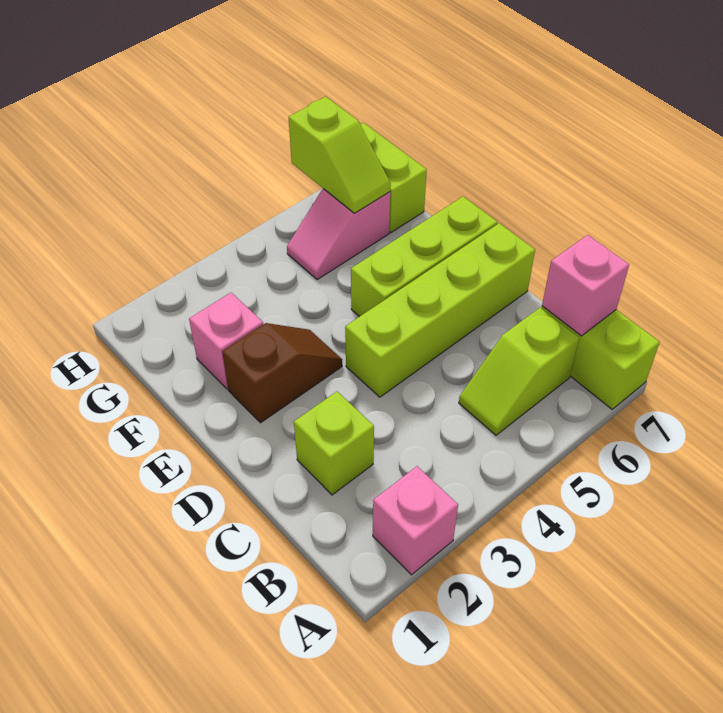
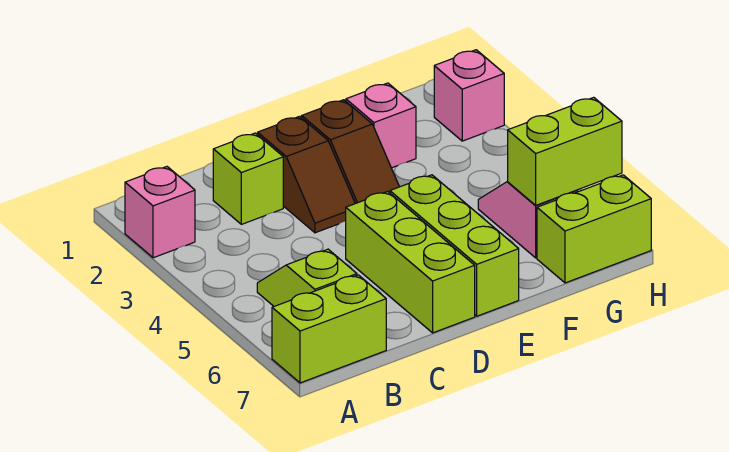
pink 1x1 brick [542,235,629,336] -> pink 1x1 brick moved to [434,50,504,141]
none -> brown 1x2 slope [258,116,355,233]
lime 1x4 brick [345,223,535,397] -> lime 1x3 brick [346,192,475,333]
lime 1x2 slope [289,96,391,213] -> lime 1x2 brick [508,97,622,205]

